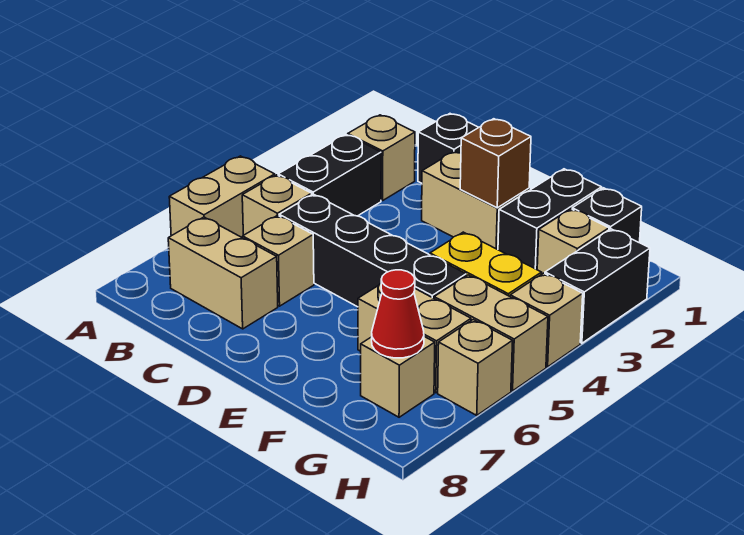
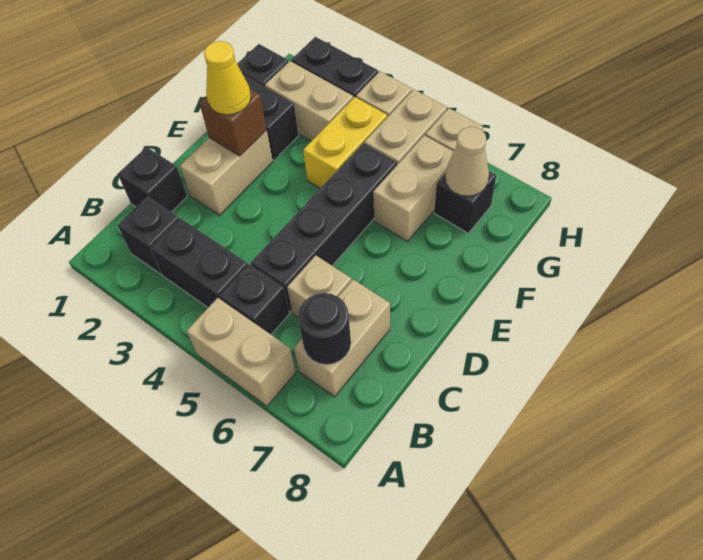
tan 1x1 brick [348,115,415,200] -> black 1x1 brick [118,196,179,274]
tan 1x1 brick [242,175,312,235] -> black 1x1 brick [219,264,289,334]
none -> black 1x1 round brick [298,293,351,365]
none -> yellow 1x1 cone [204,41,251,115]
tan 1x1 brick [537,209,609,274] -> tan 1x2 brick [265,61,353,141]
tan 1x1 brick [361,337,435,417] -> black 1x1 brick [434,171,496,233]
red 1x1 cone [372,270,424,358] -> tan 1x1 cone [445,127,489,196]

